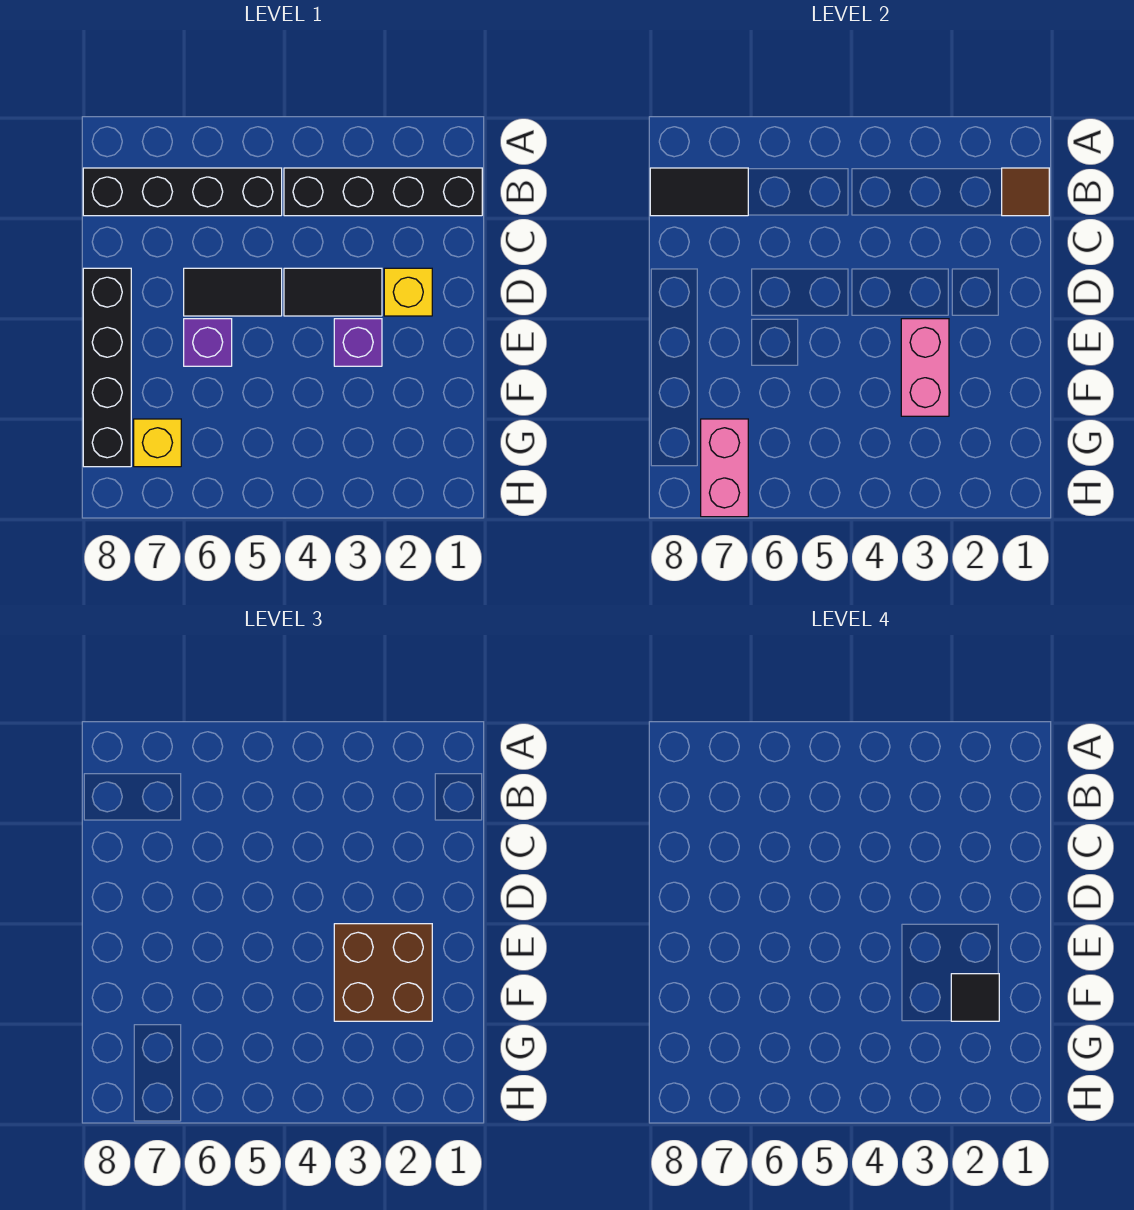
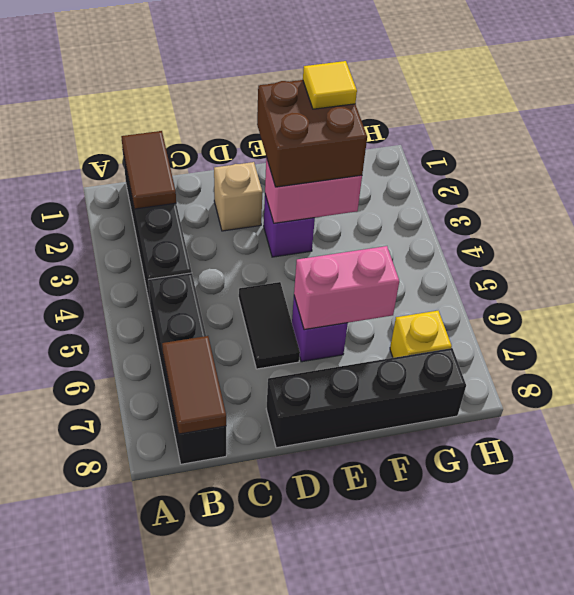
brown 1x1 tile [1002,168,1049,216] -> brown 1x2 tile [121,131,176,209]
black 1x2 tile [650,168,748,216] -> brown 1x2 tile [162,336,226,434]
yellow 1x1 brick [384,268,432,316] -> tan 1x1 brick [214,162,262,231]
black 1x2 tile [284,268,382,316] -> none
black 1x1 tile [951,974,999,1021] -> yellow 1x1 tile [303,61,357,109]
pink 1x2 brick [701,419,748,517] -> pink 1x2 brick moved to [294,246,399,330]

